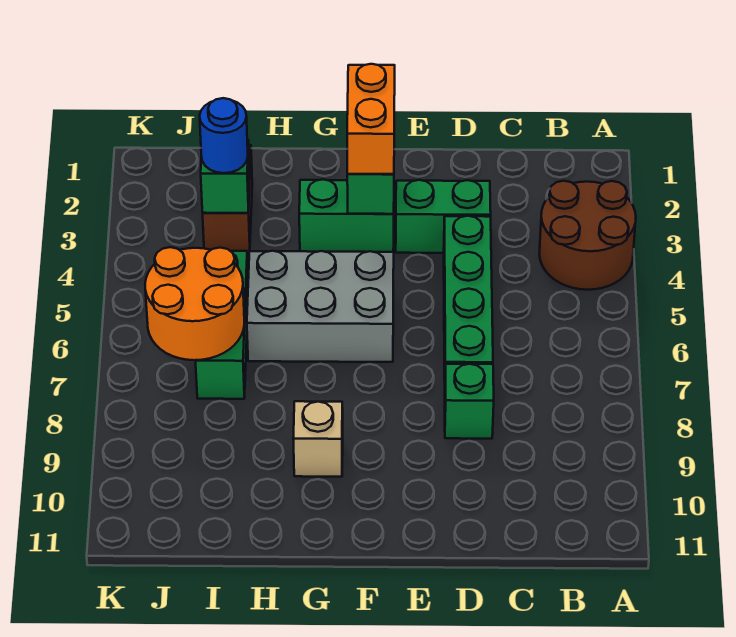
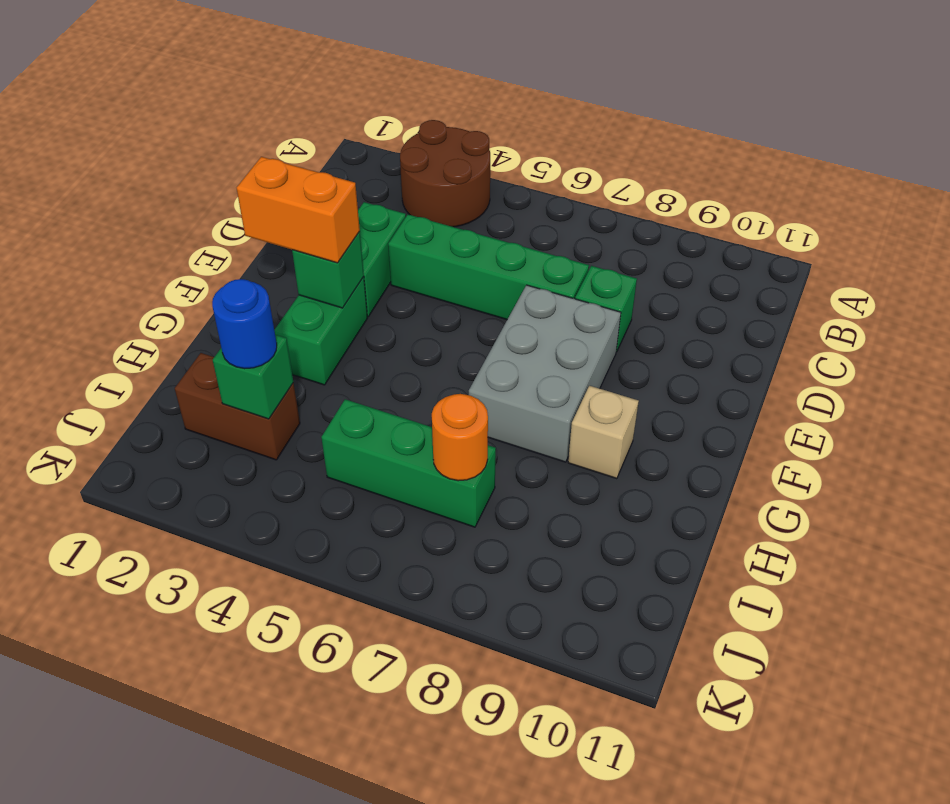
grey 2x3 brick [247,251,394,362] -> grey 2x3 brick moved to [469,285,621,462]
orange 2x2 round brick [145,247,244,360] -> orange 1x1 round brick [432,394,488,481]

